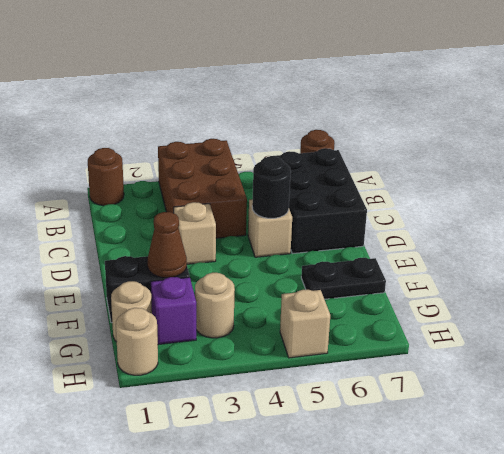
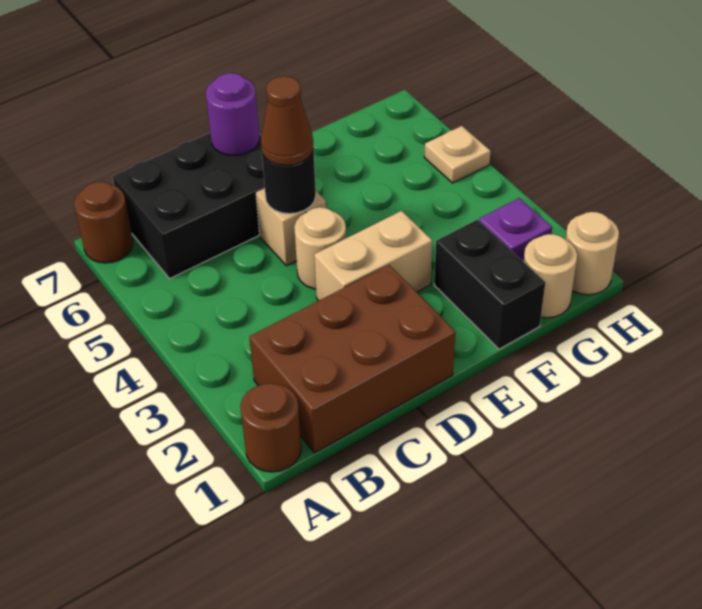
brown 2x3 brick [158,139,247,238] -> brown 2x3 brick moved to [249,265,456,453]
tan 1x1 brick [174,202,216,264] -> tan 1x2 brick [314,211,432,301]
none -> purple 1x1 round brick [206,73,260,155]
brown 1x1 cone [148,212,187,278] -> brown 1x1 cone moved to [261,76,314,165]
black 1x2 plate [301,258,386,299] -> none
tan 1x1 round brick [195,273,235,338] -> tan 1x1 round brick moved to [294,207,346,289]
tan 1x1 brick [280,290,330,358] -> tan 1x1 plate [424,126,491,183]

